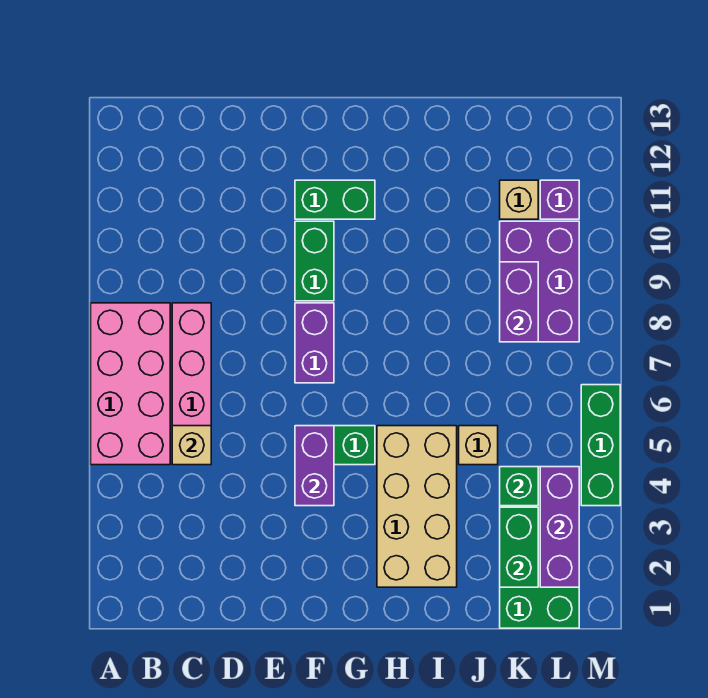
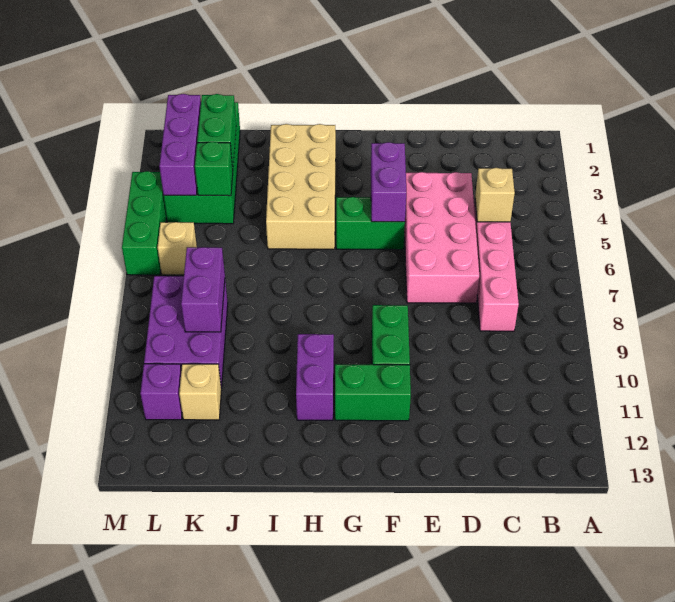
pink 2x4 brick [91,303,170,465] -> pink 2x4 brick moved to [404,172,479,303]
purple 1x2 brick [295,303,334,383] -> purple 1x2 brick moved to [296,334,334,420]
tan 1x1 brick [459,426,498,465] -> tan 1x1 brick moved to [158,222,197,275]

